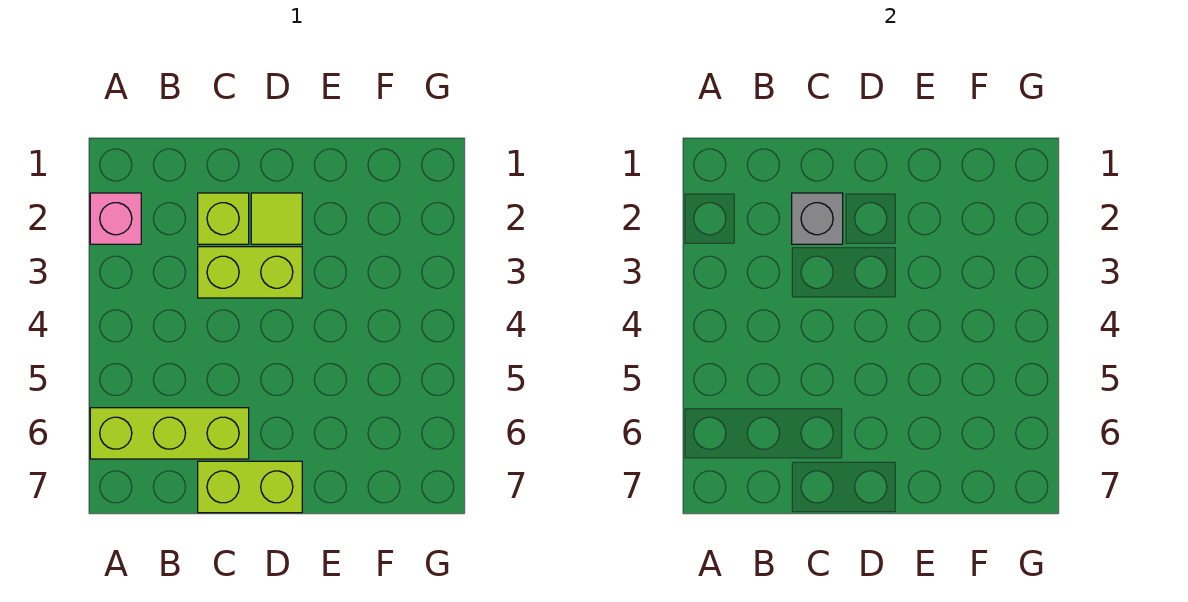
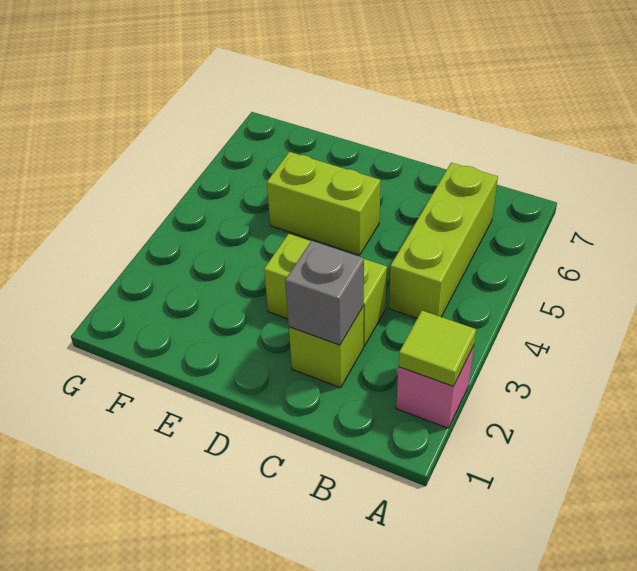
lime 1x3 brick [90,408,249,459] -> lime 1x3 brick turned to [389,163,498,318]
lime 1x2 brick [198,461,302,513] -> lime 1x2 brick moved to [267,152,380,255]
lime 1x1 tile [251,193,302,244] -> lime 1x1 tile moved to [398,311,476,386]

